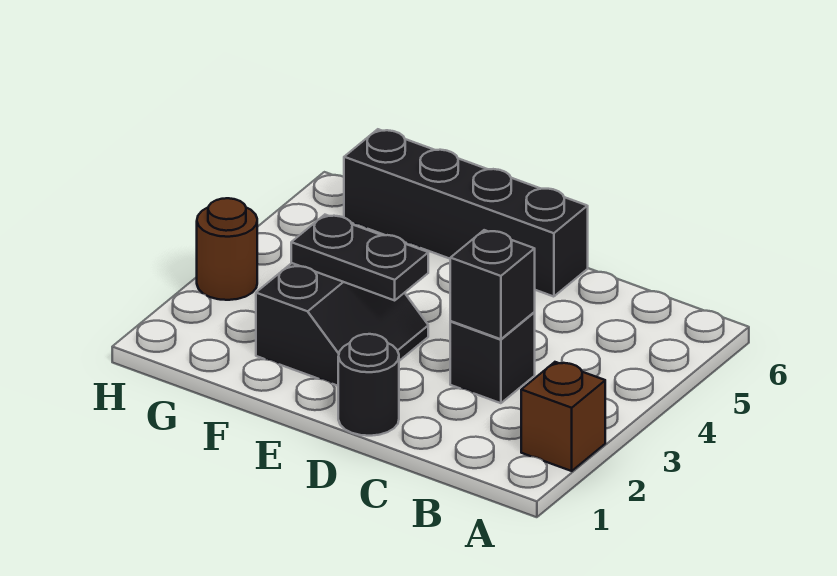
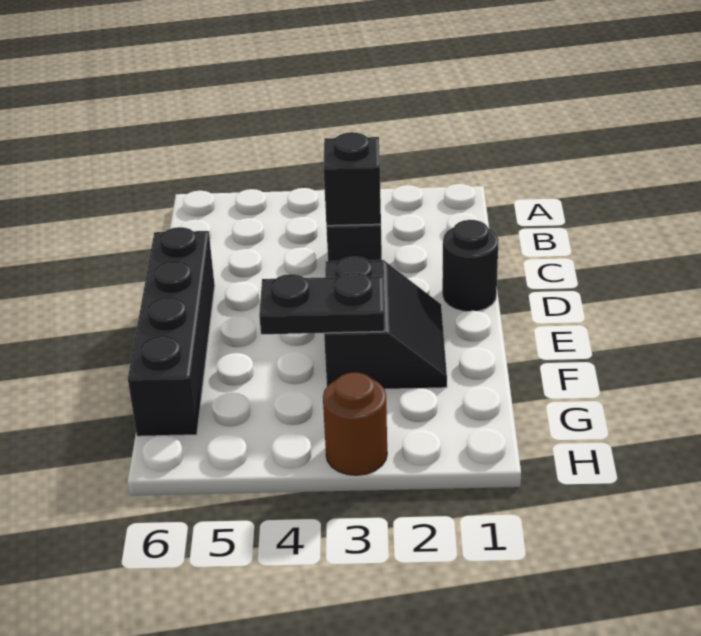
brown 1x1 brick [521,362,605,471] -> none
black 2x2 slope [256,263,428,386] -> black 2x2 slope turned to [324,257,447,389]
black 1x2 plate [291,215,428,300] -> black 1x2 plate turned to [259,273,384,334]

